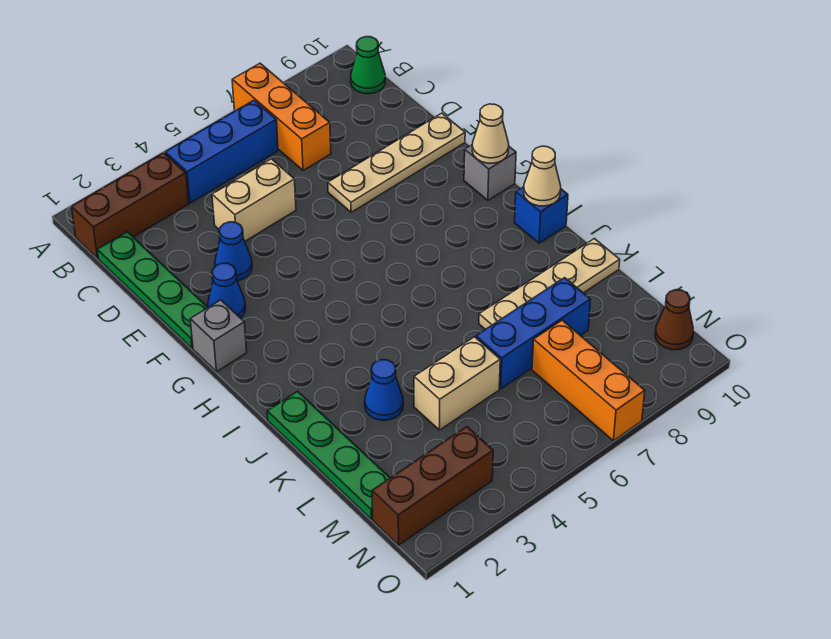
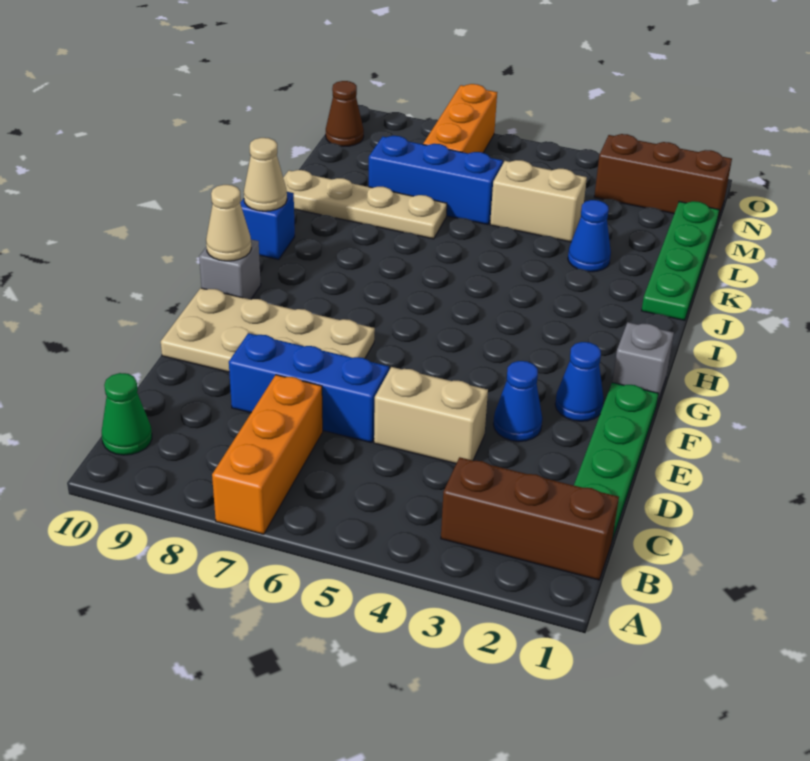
blue 1x3 brick [165,100,278,203] -> blue 1x3 brick moved to [229,333,389,443]
tan 1x4 plate [328,113,465,212] -> tan 2x4 plate [161,288,375,372]

